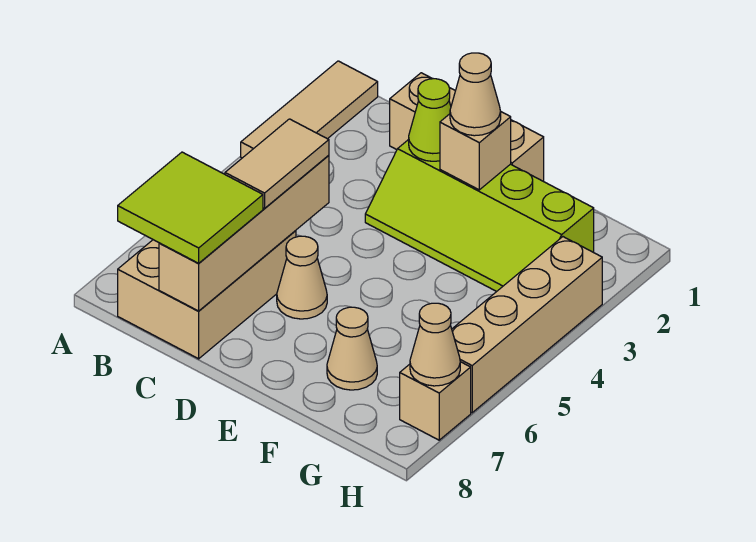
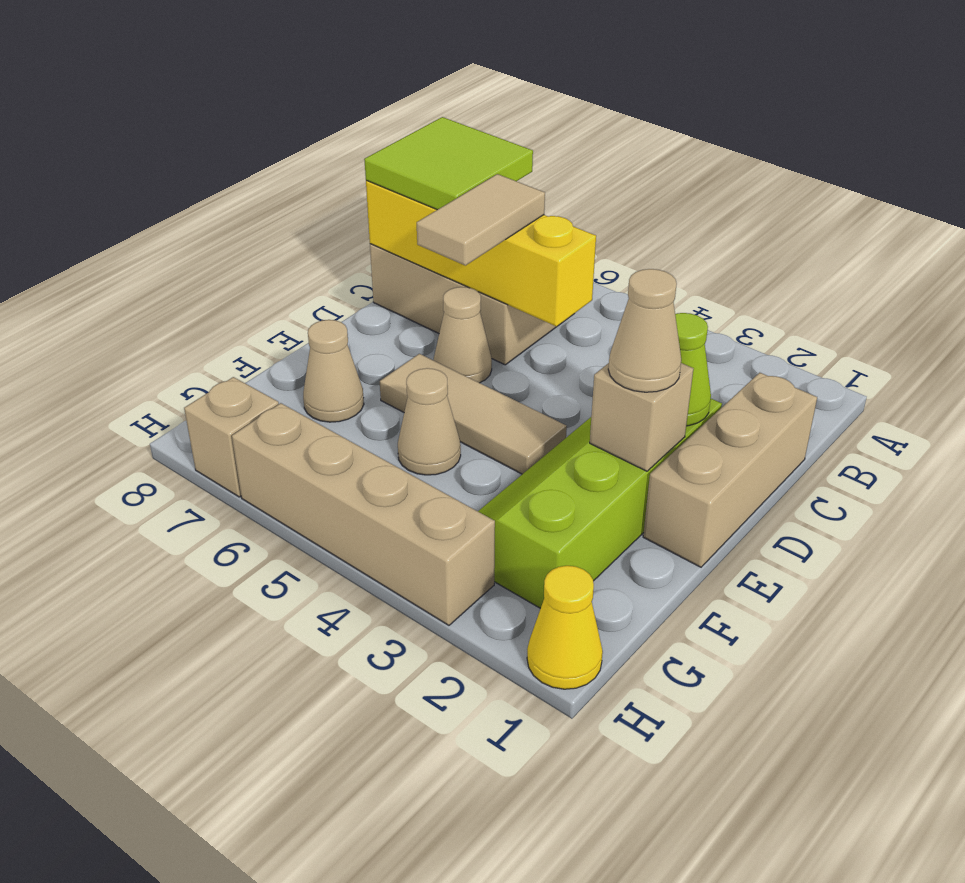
tan 1x3 tile [241,61,378,158] -> tan 1x3 tile moved to [380,354,567,474]
tan 1x4 brick [159,155,329,311] -> yellow 1x4 brick [366,180,596,327]
tan 1x2 tile [225,119,329,208] -> tan 1x2 tile turned to [417,174,545,266]
none -> yellow 1x1 cone [527,566,603,689]
tan 1x1 cone [410,303,460,386] -> tan 1x1 cone moved to [398,368,461,475]

